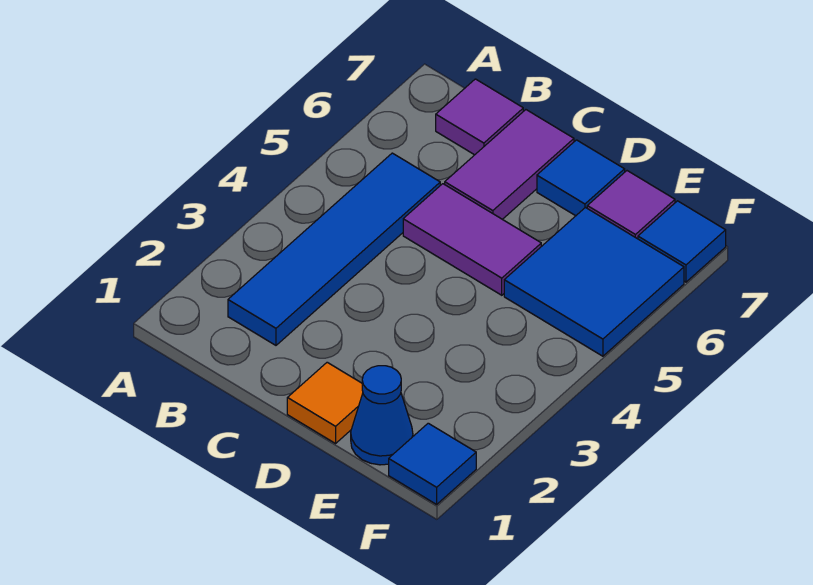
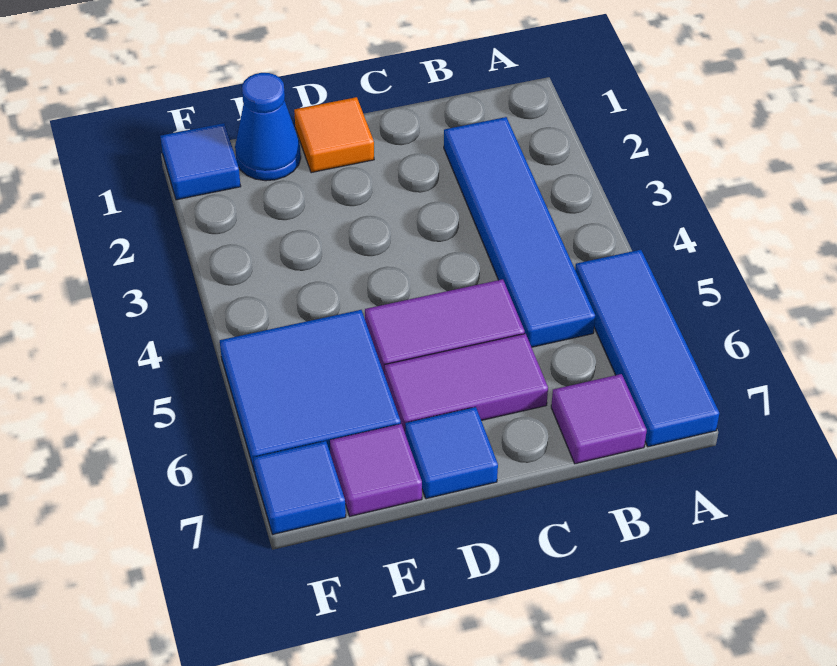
none -> blue 1x3 tile [575,250,719,447]
purple 1x2 tile [445,110,574,219] -> purple 1x2 tile turned to [385,334,548,432]

